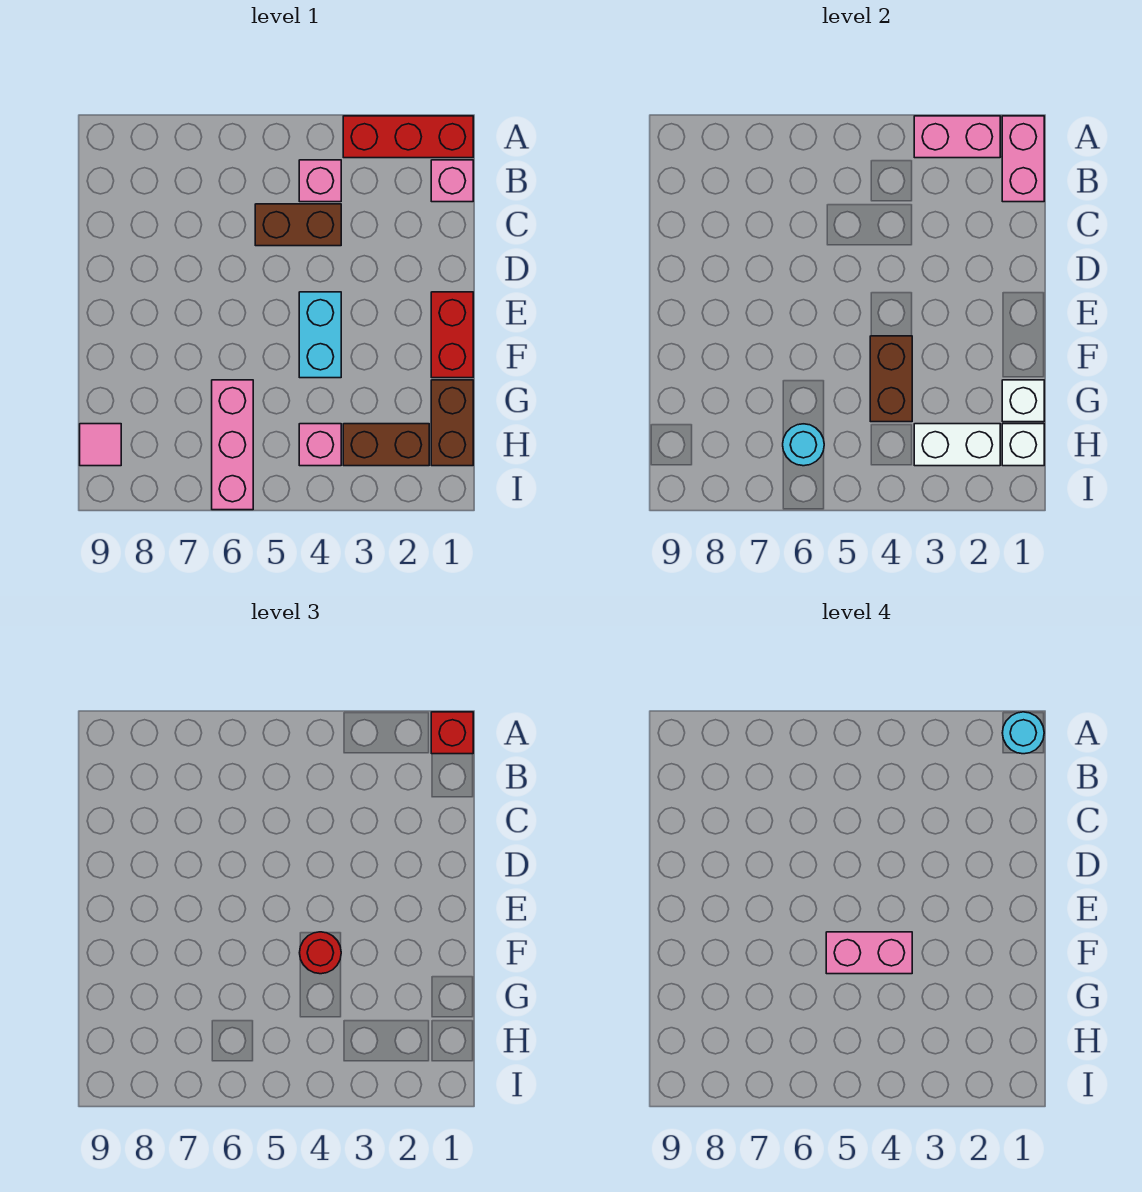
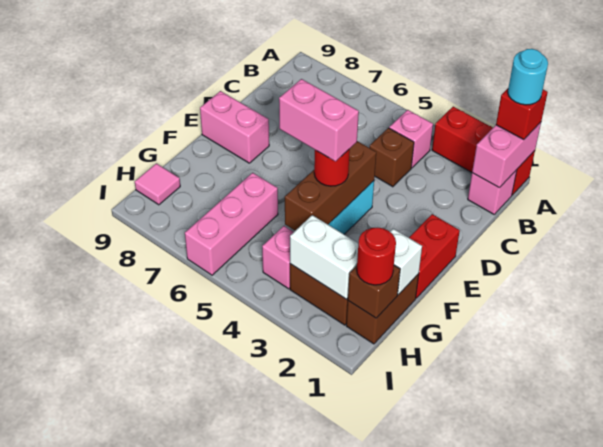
pink 1x2 brick [914,116,1000,158] -> pink 1x2 brick moved to [200,91,269,163]
brown 1x2 brick [255,204,341,246] -> brown 1x1 brick [369,128,414,187]
brown 1x2 brick [870,336,912,422] -> brown 1x3 brick [285,141,376,231]
white 1x1 brick [1002,424,1044,466] -> brown 1x1 brick [348,265,400,318]
none -> red 1x1 round brick [357,228,396,285]
cyan 1x1 round brick [783,424,824,466] -> none

